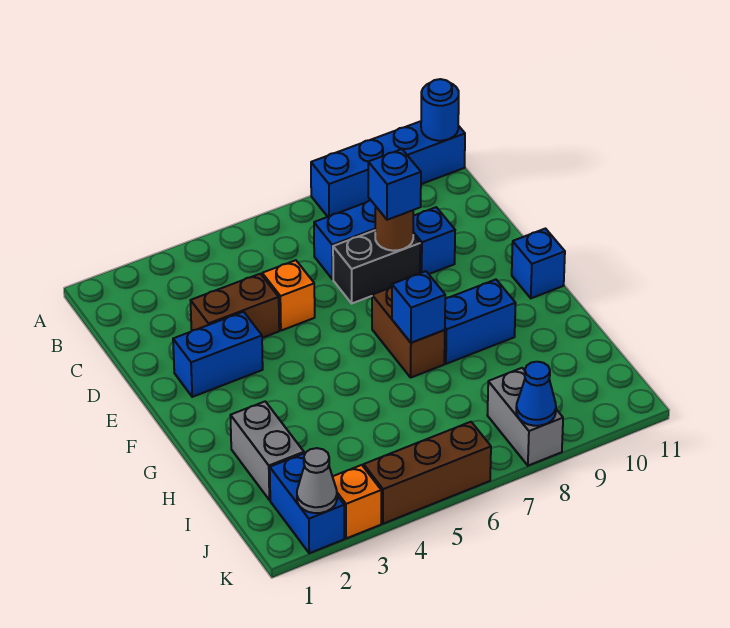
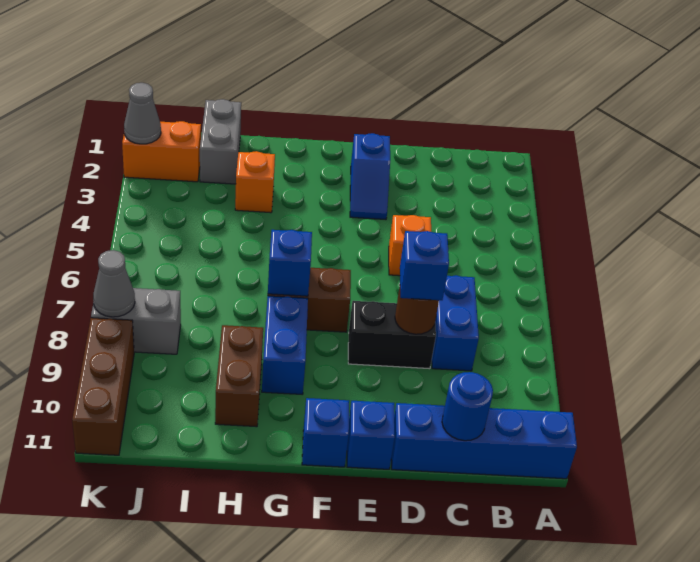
blue 1x4 brick [311,121,465,217] -> blue 1x4 brick turned to [391,403,577,479]
blue 1x1 round brick [421,79,459,141] -> blue 1x1 round brick moved to [442,372,493,441]
brown 1x2 brick [190,274,279,338] -> brown 1x2 brick moved to [215,325,263,427]
black 1x2 brick [333,230,420,303] -> black 1x2 brick turned to [348,301,436,369]
blue 1x1 brick [413,207,455,274] -> blue 1x1 brick moved to [347,401,395,469]
blue 1x2 brick [173,312,263,397] -> blue 1x2 slope [350,133,390,220]
grey 1x2 brick [230,401,304,500] -> grey 1x2 brick turned to [200,99,241,184]
blue 1x2 brick [270,453,344,553] -> orange 1x2 brick [122,121,201,182]
orange 1x1 brick [333,465,381,538] -> orange 1x1 brick moved to [235,151,275,213]
brown 1x3 brick [364,422,491,524] -> brown 1x3 brick moved to [72,318,134,455]
blue 1x1 cone [516,362,556,426] -> grey 1x1 cone [93,250,135,317]

